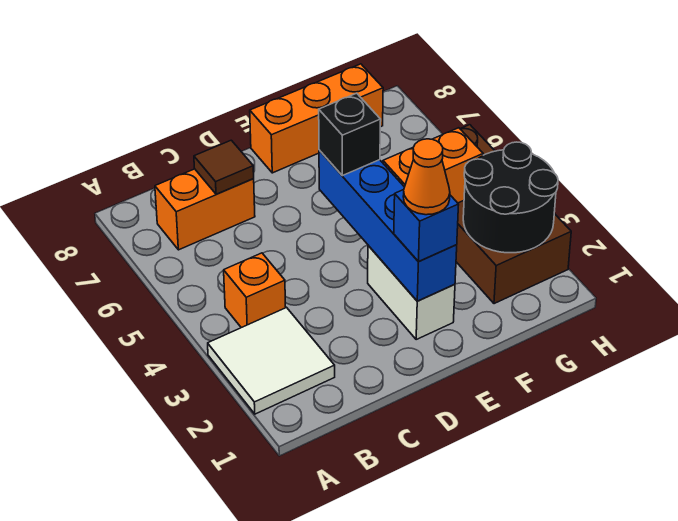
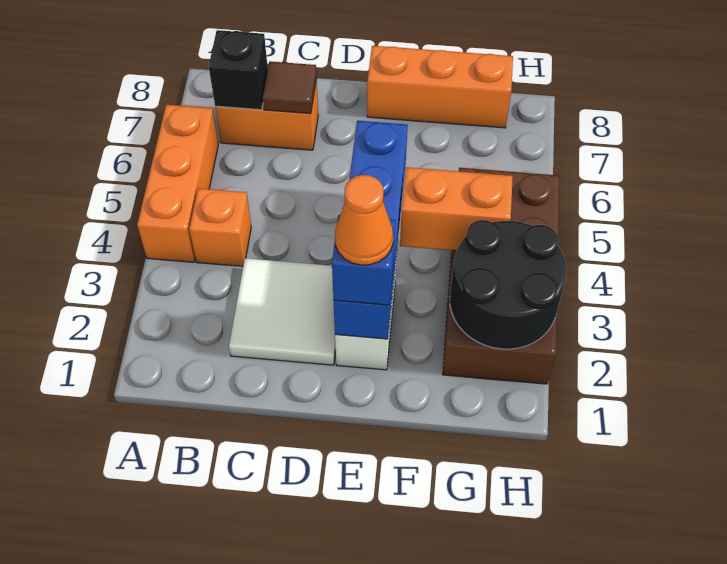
white 2x2 tile [208,308,335,414] -> white 2x2 tile moved to [229,258,336,365]
none -> orange 1x3 brick [137,105,218,262]
black 1x1 brick [319,93,381,176] -> black 1x1 brick moved to [209,30,268,110]

